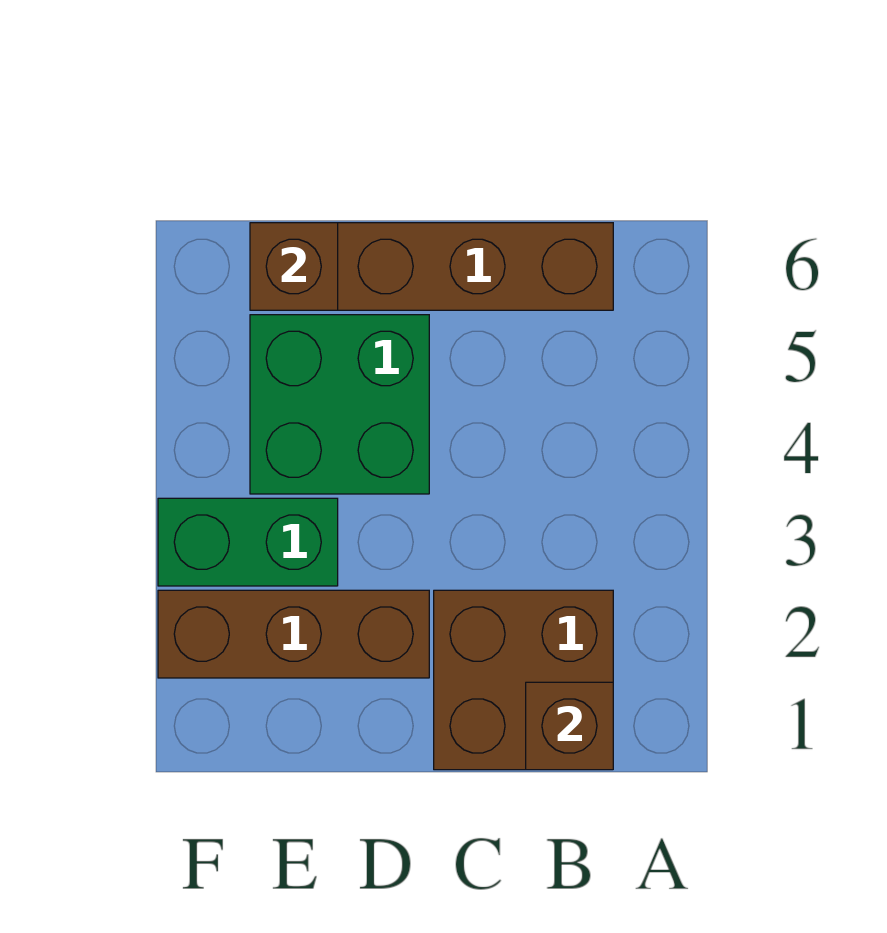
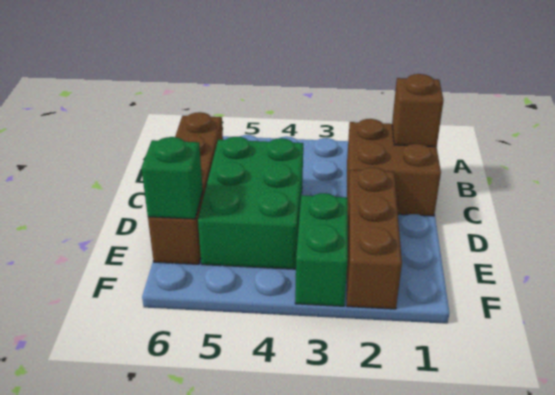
green 2x2 brick [250,315,429,494] -> green 2x3 brick [198,137,303,269]
brown 1x1 brick [250,223,338,310] -> green 1x1 brick [141,137,203,219]

